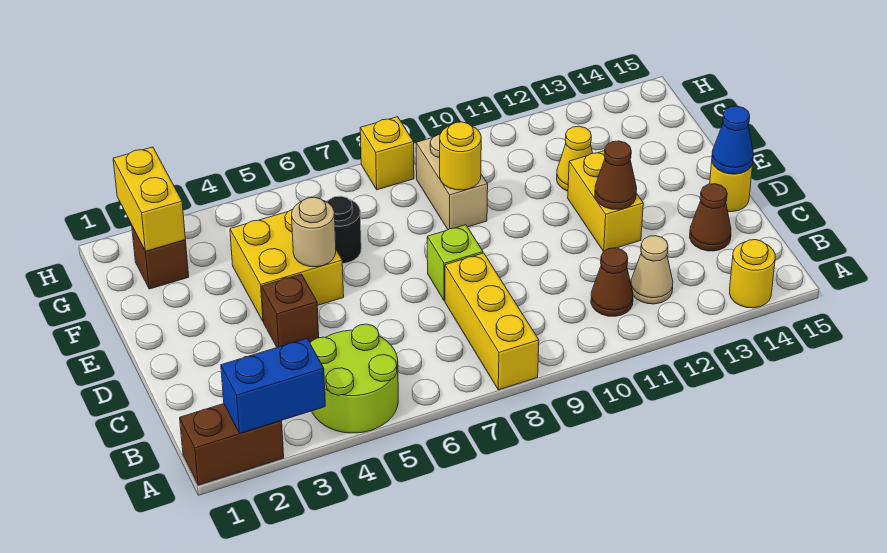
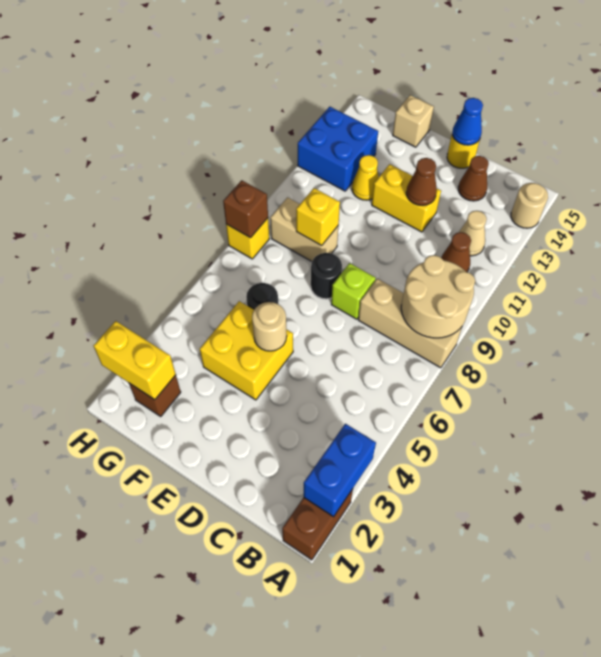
lime 2x2 round brick [310,324,398,433] -> none
yellow 1x3 brick [445,253,539,390] -> tan 1x3 brick [358,279,462,368]
none -> tan 2x2 round brick [401,255,475,338]
yellow 1x1 round brick [730,240,775,308] -> tan 1x1 round brick [511,183,548,228]
brown 1x1 brick [262,274,319,347] -> brown 1x1 brick moved to [223,180,268,238]
none -> black 1x1 round brick [311,253,342,299]
yellow 1x1 round brick [440,122,481,190] -> yellow 1x1 brick [296,188,340,246]
none -> tan 1x1 brick [393,95,434,147]
none -> blue 2x2 brick [298,107,378,191]

